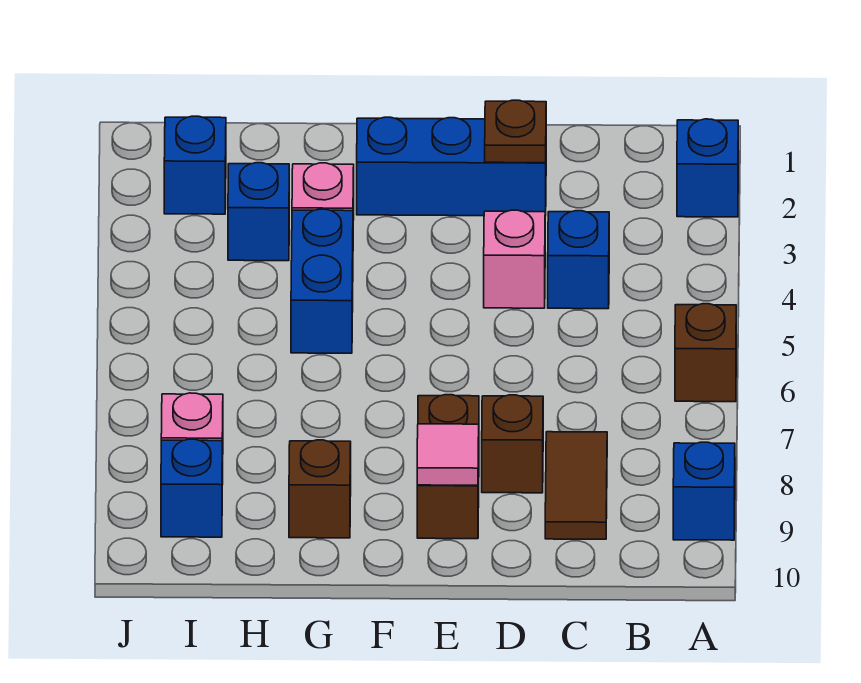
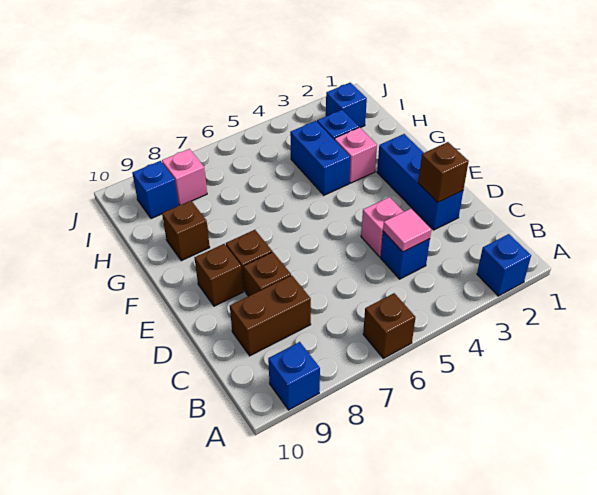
brown 1x2 tile [545,432,607,539] -> brown 1x2 brick [230,275,311,356]
brown 1x1 plate [485,100,546,163] -> brown 1x1 brick [418,142,469,202]
pink 1x1 tile [417,424,479,485] -> pink 1x1 tile moved to [383,209,431,252]
blue 1x2 brick [291,209,353,353] -> blue 1x2 brick turned to [290,121,350,195]

